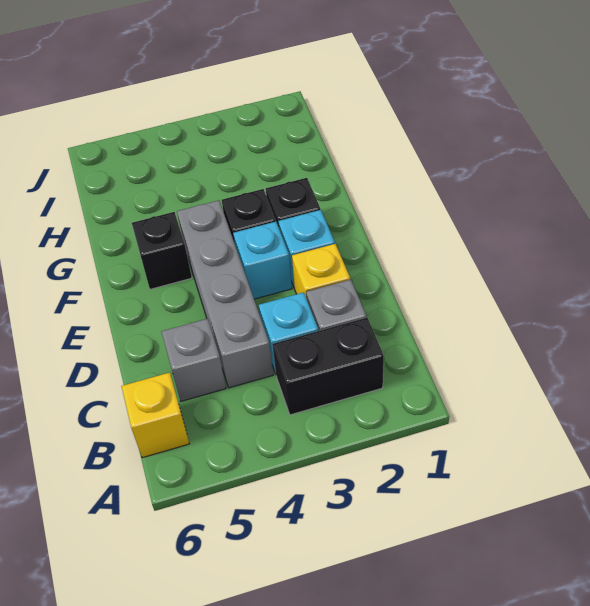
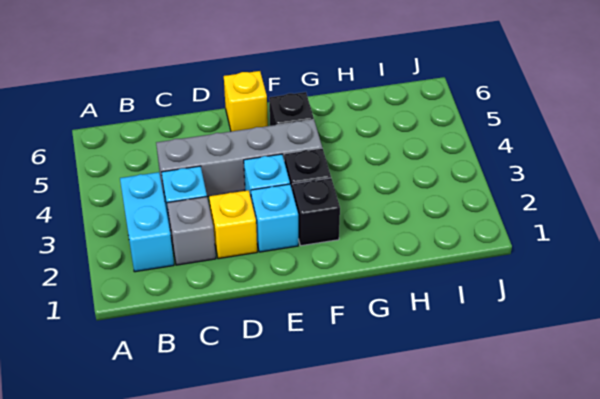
black 1x2 brick [272,318,384,415] -> cyan 1x2 brick [120,172,174,272]
yellow 1x1 brick [121,372,189,458] -> yellow 1x1 brick moved to [224,71,268,131]
grey 1x1 brick [161,319,226,401] -> none

